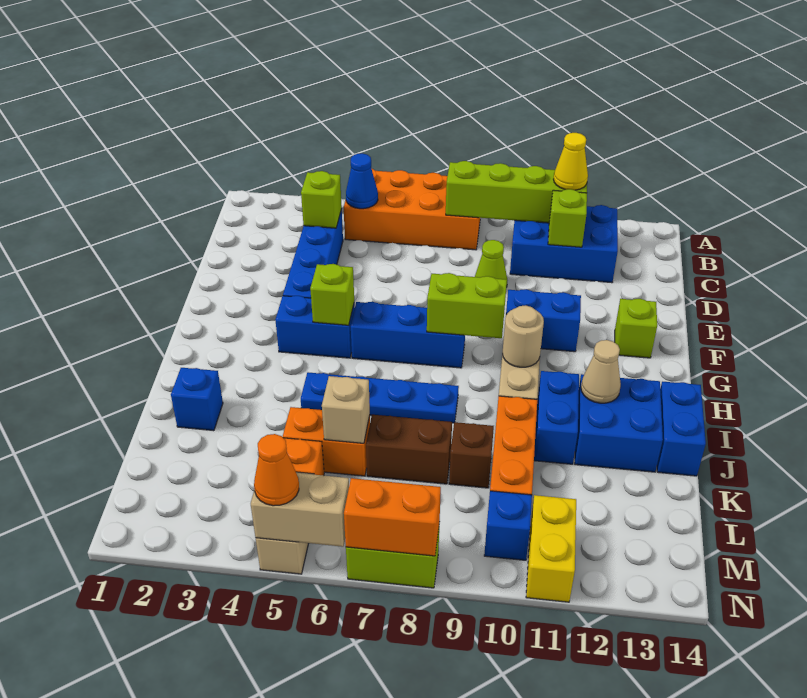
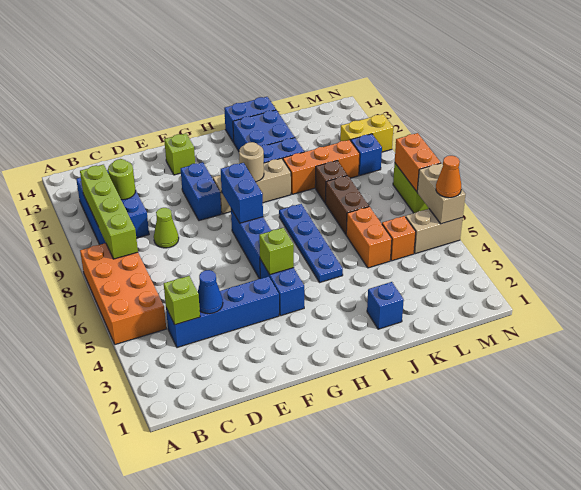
blue 1x1 cone [346,153,378,209] -> blue 1x1 cone moved to [198,270,223,314]
yellow 1x1 cone [554,133,588,190] -> none
lime 1x1 brick [548,189,587,247] -> lime 1x1 round brick [108,159,136,200]
lime 1x2 brick [427,273,507,338] -> blue 1x2 brick [221,163,263,223]
tan 1x1 cone [581,340,621,403] -> none
tan 1x1 brick [322,376,370,443] -> none

